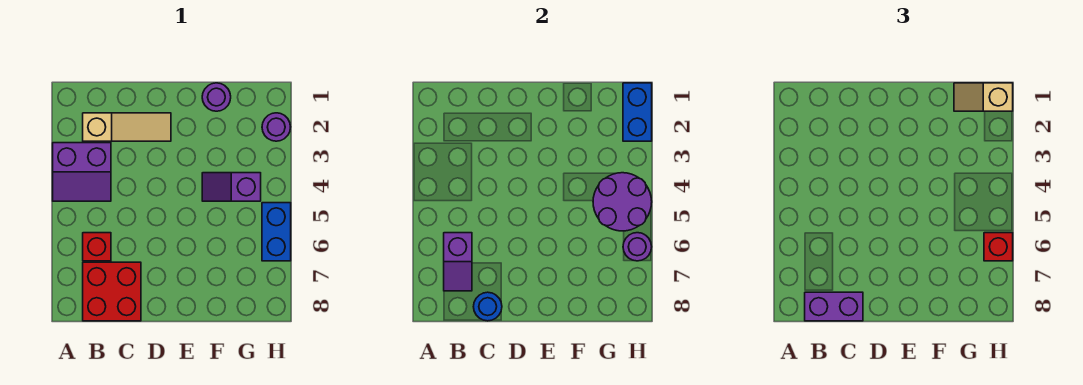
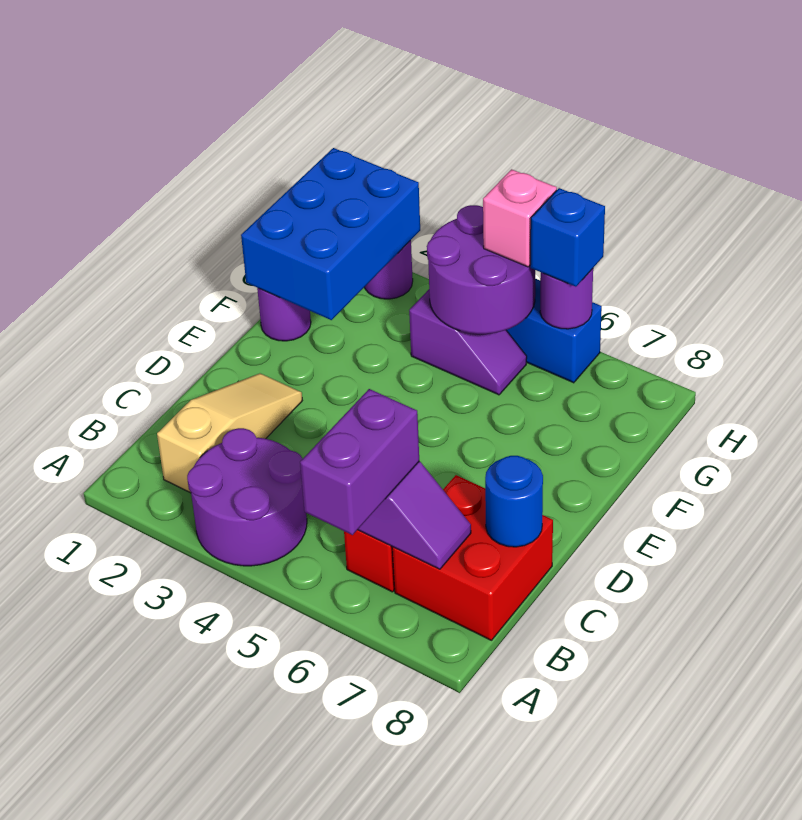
purple 2x2 slope [53,143,111,201] -> purple 2x2 round brick [187,428,307,566]
purple 1x2 brick [805,292,863,321] -> purple 1x2 brick moved to [300,389,419,535]
purple 1x2 slope [202,173,261,201] -> purple 1x2 slope turned to [409,290,527,395]
tan 1x2 slope [954,83,1013,111] -> none
blue 1x2 brick [623,83,652,141] -> blue 2x3 brick [241,148,420,320]
none -> pink 1x1 brick [483,169,557,267]
red 1x1 brick [984,233,1013,261] -> blue 1x1 brick [531,188,605,287]

